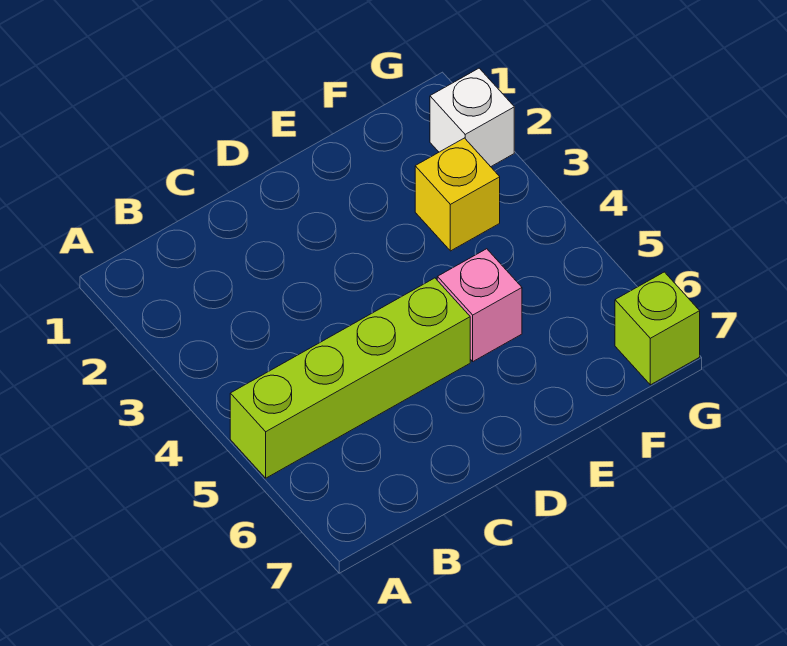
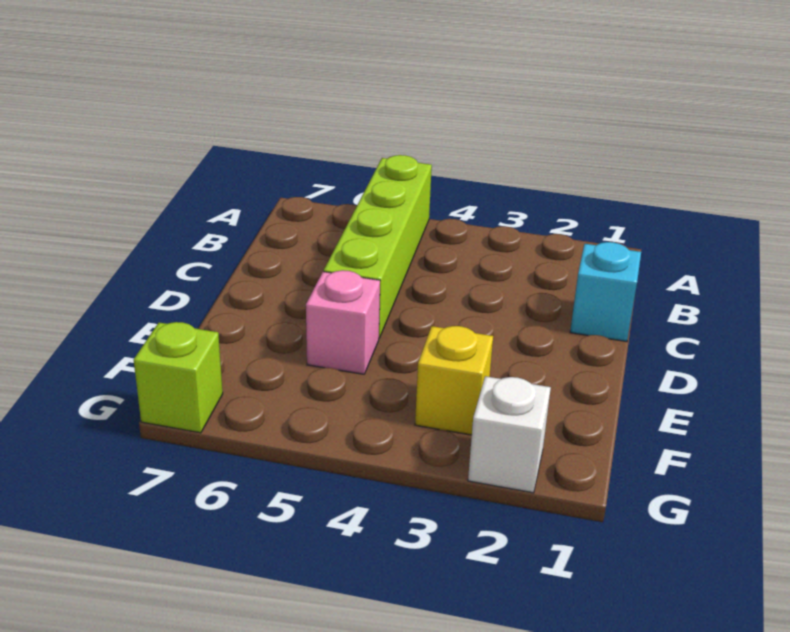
none -> cyan 1x1 brick [570,242,641,342]

